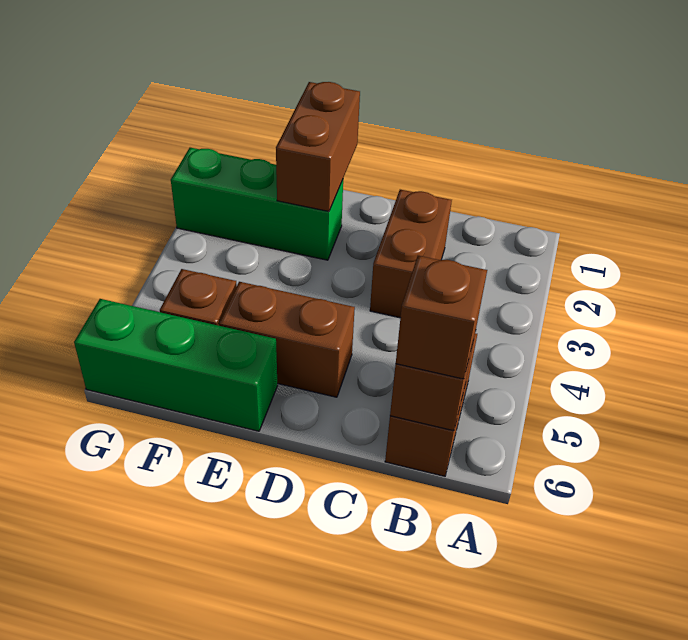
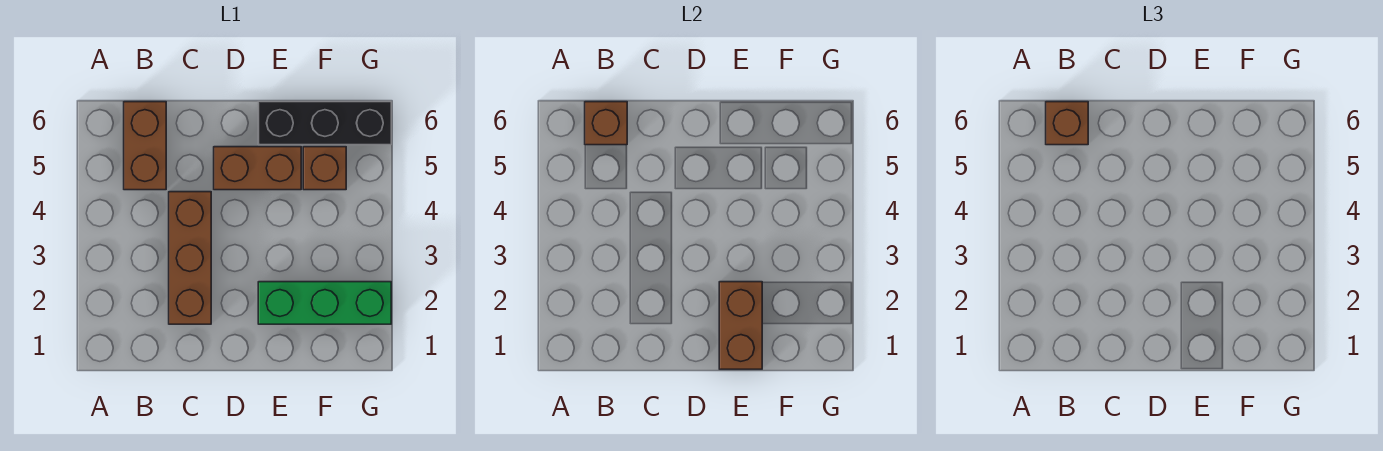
brown 1x2 brick [370,190,452,318] -> brown 1x3 brick [169,192,211,324]
green 1x3 brick [74,299,277,431] -> black 1x3 brick [258,102,391,145]

